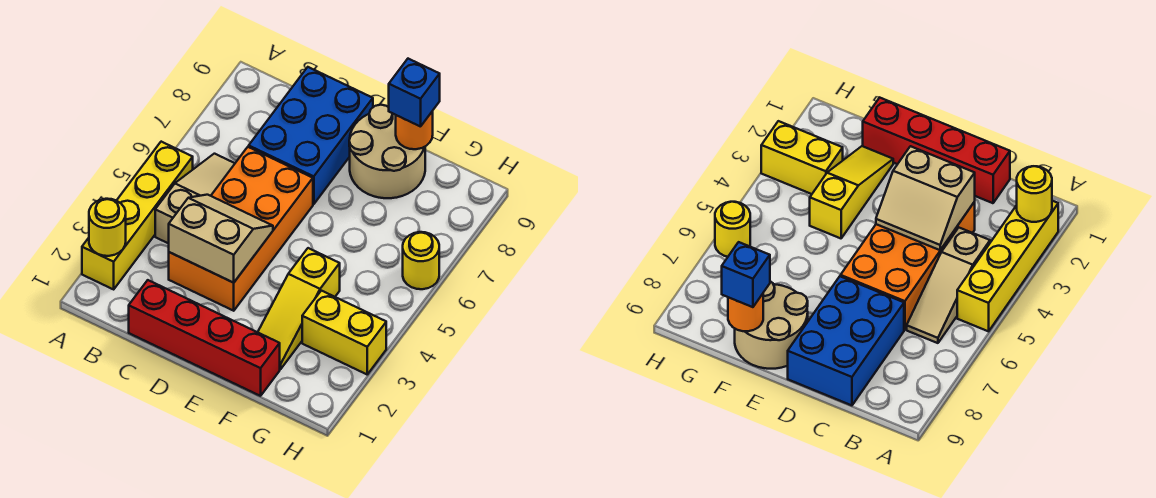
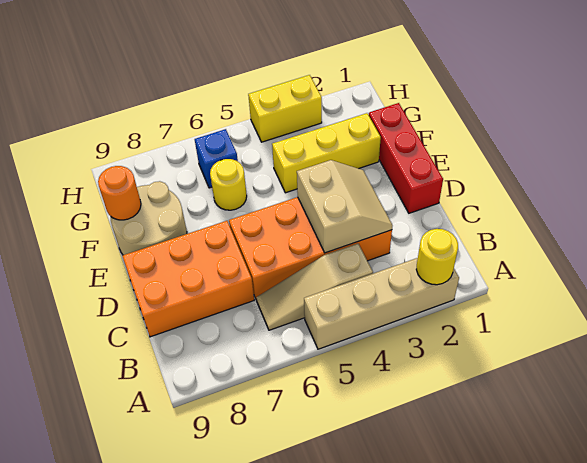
yellow 1x4 brick [82,142,193,289] -> tan 1x4 brick [304,258,459,349]
red 1x4 brick [129,280,280,396] -> red 1x3 brick [369,103,443,213]
tan 2x2 slope [169,195,273,283] -> tan 2x2 slope turned to [297,160,393,253]
blue 2x3 brick [249,67,373,204] -> orange 2x3 brick [123,221,254,337]
yellow 1x3 slope [258,248,340,369] -> yellow 1x3 brick [272,113,381,193]
blue 1x1 brick [389,59,440,127] -> blue 1x1 brick moved to [195,129,238,188]
yellow 1x2 brick [302,291,386,374] -> yellow 1x2 brick turned to [248,75,322,142]
yellow 1x1 round brick [403,232,439,289] -> yellow 1x1 round brick moved to [210,159,247,210]

